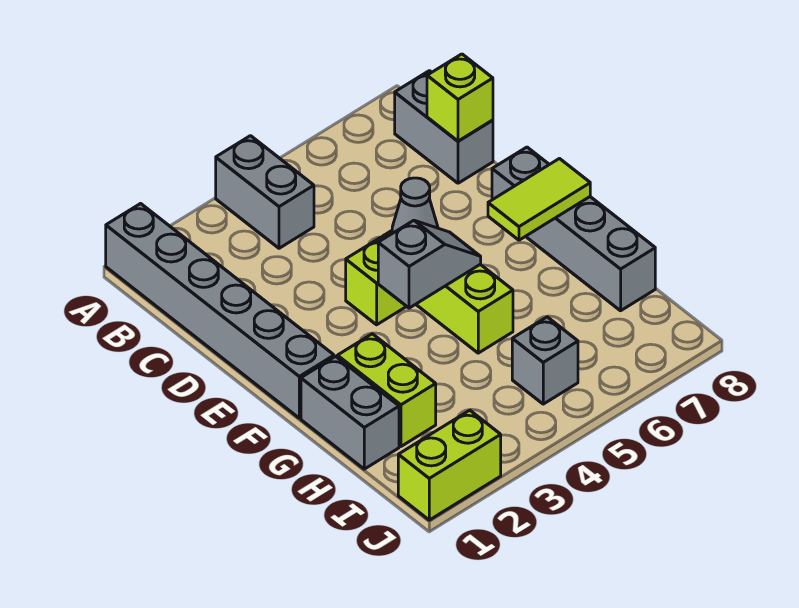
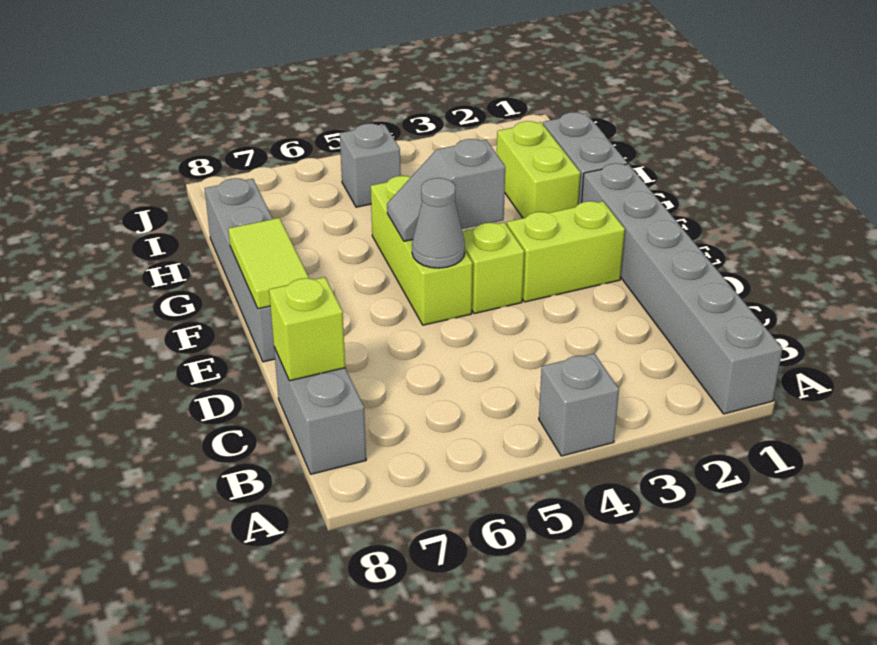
grey 1x2 brick [216,136,314,248] -> grey 1x1 brick [539,353,619,456]
lime 1x2 tile [488,159,590,240] -> lime 1x2 tile turned to [228,218,309,309]
lime 1x2 brick [398,410,501,520] -> lime 1x2 brick moved to [507,201,625,302]

